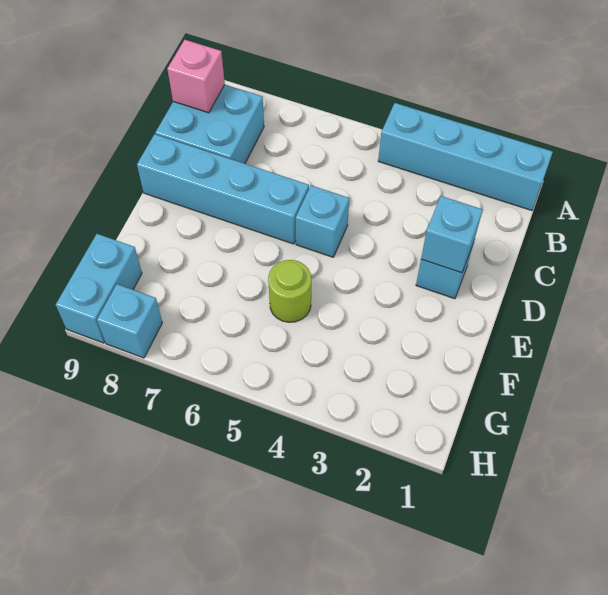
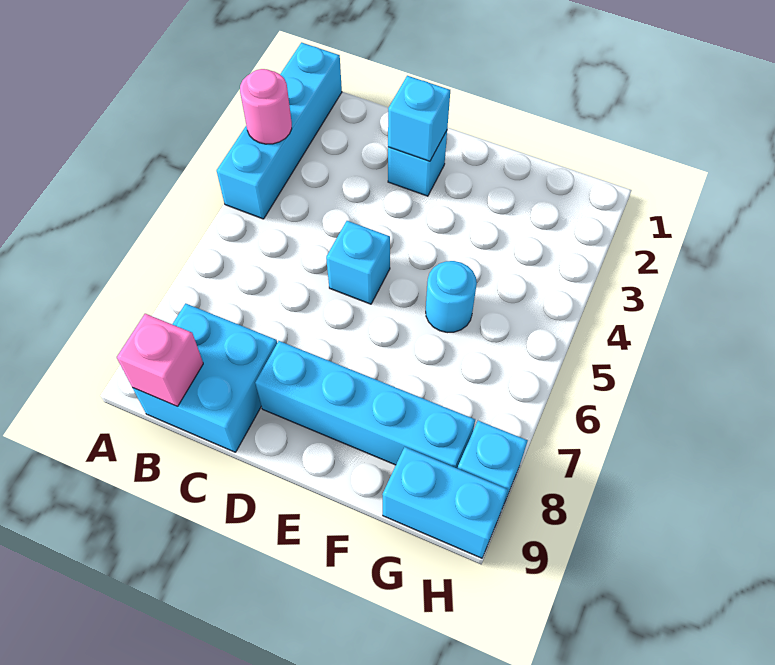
none -> pink 1x1 round brick [240,69,292,144]
cyan 1x4 brick [137,134,309,244] -> cyan 1x4 brick turned to [255,341,475,469]
lime 1x1 round brick [268,260,311,322] -> cyan 1x1 round brick [426,261,477,333]

